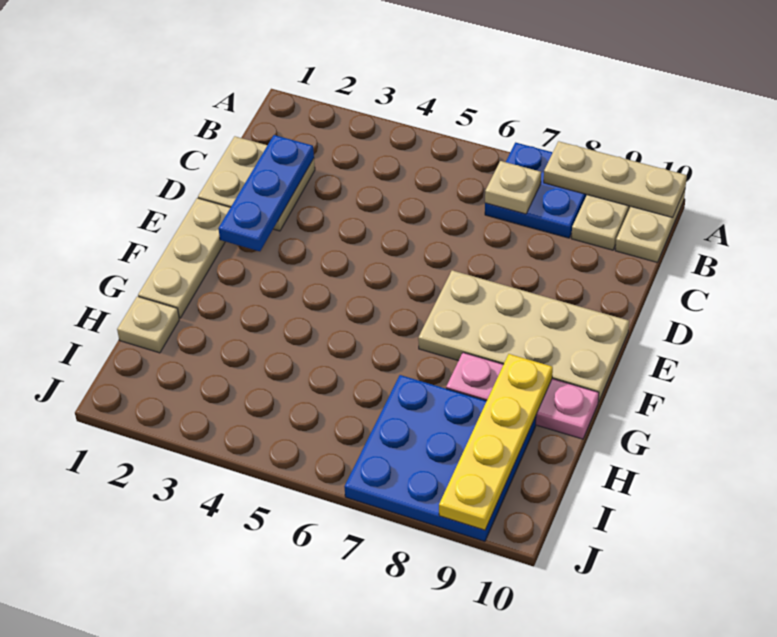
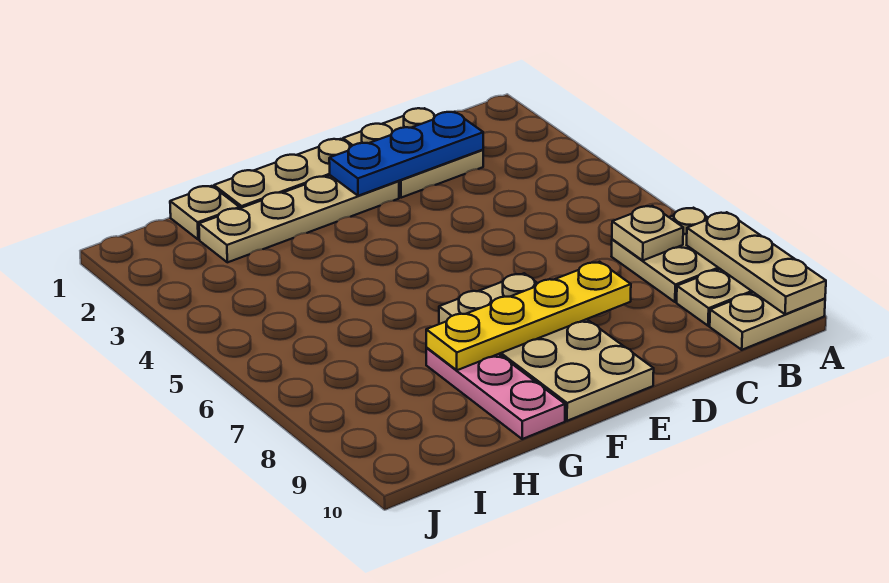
blue 2x2 plate [485,143,587,238] -> tan 2x2 plate [612,208,720,302]
none -> tan 1x4 plate [199,175,399,262]
yellow 1x4 plate [439,354,553,530] -> yellow 1x4 plate moved to [426,262,631,370]
blue 3x3 plate [344,375,536,541] -> none

